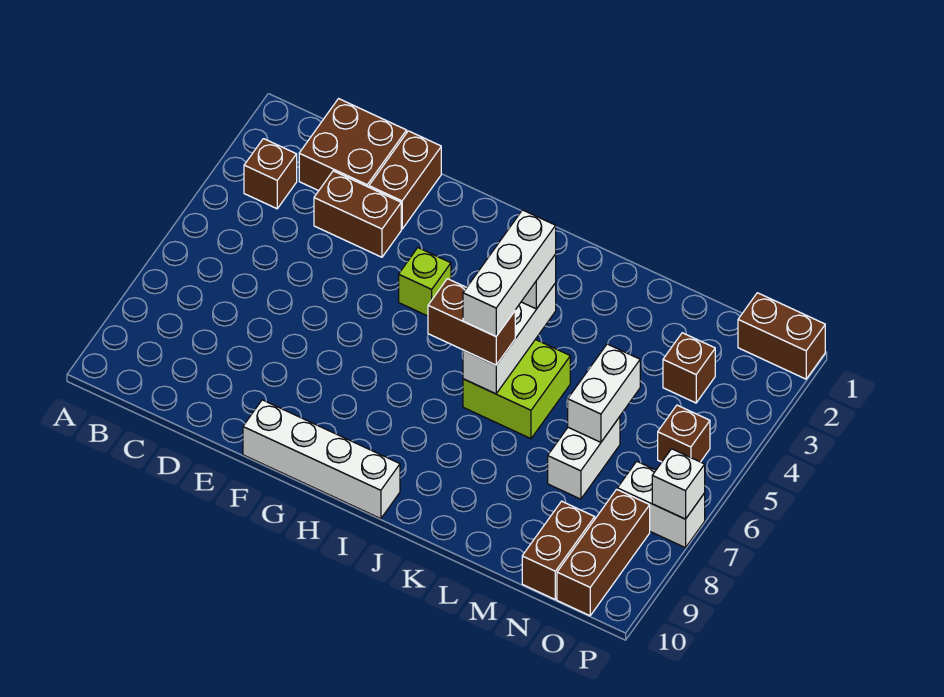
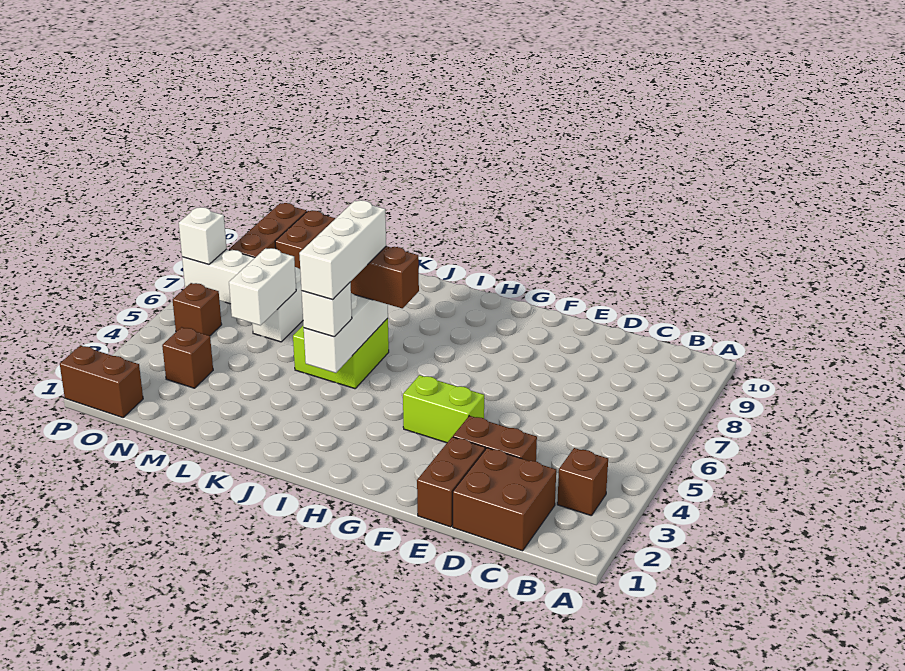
white 1x4 brick [243,400,400,519] -> none
lime 1x1 brick [399,248,451,316] -> lime 1x2 brick [403,375,484,443]

